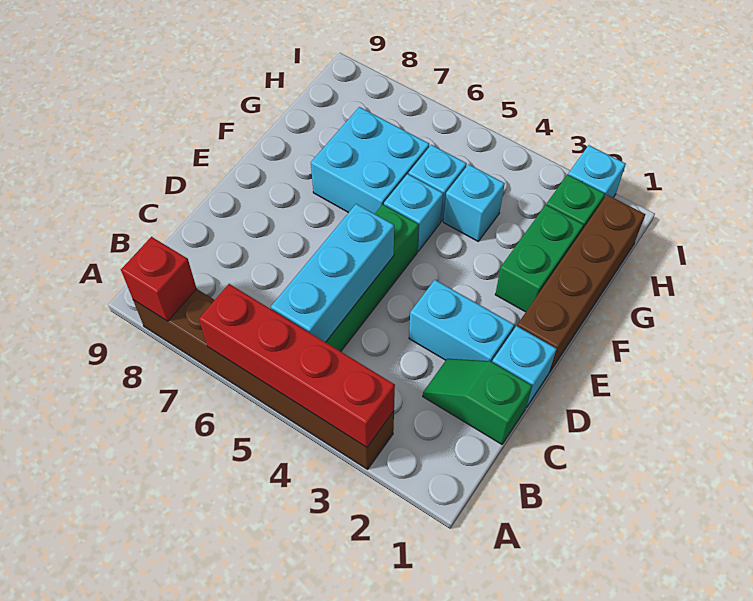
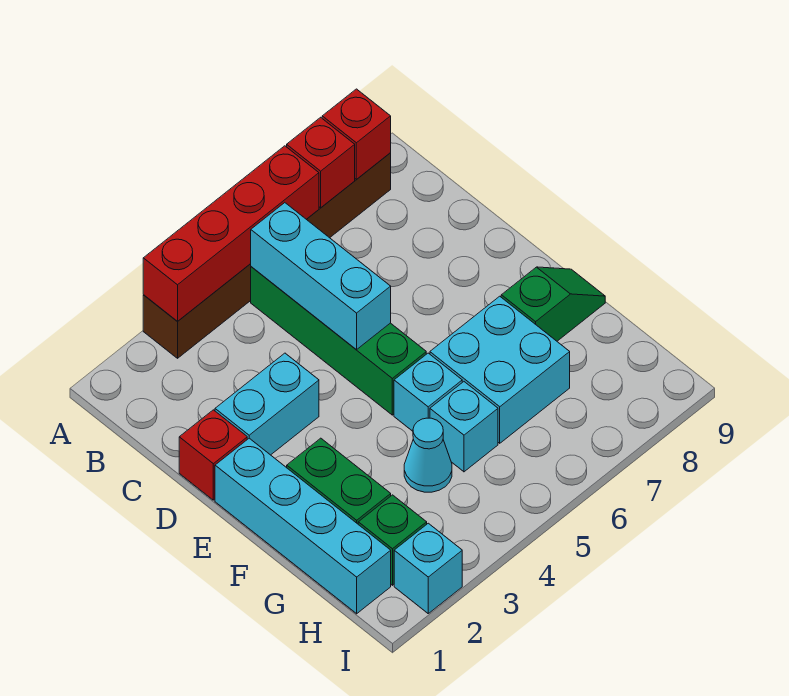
none -> red 1x1 brick [287,117,355,208]
green 1x2 slope [423,359,532,444] -> green 1x2 slope moved to [501,267,605,341]
cyan 1x1 brick [492,326,556,407] -> red 1x1 brick [179,410,247,500]
brown 1x4 brick [517,195,645,372] -> cyan 1x4 brick [215,438,391,614]
cyan 1x1 brick [443,164,505,241] -> cyan 1x1 cone [404,418,452,492]

